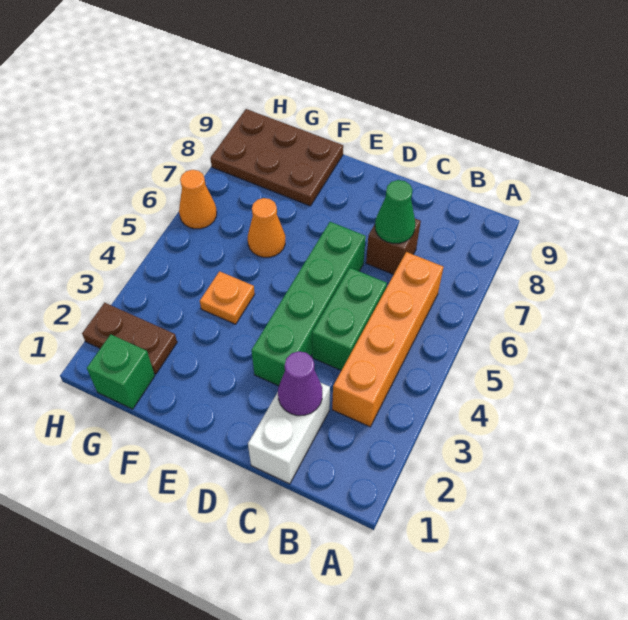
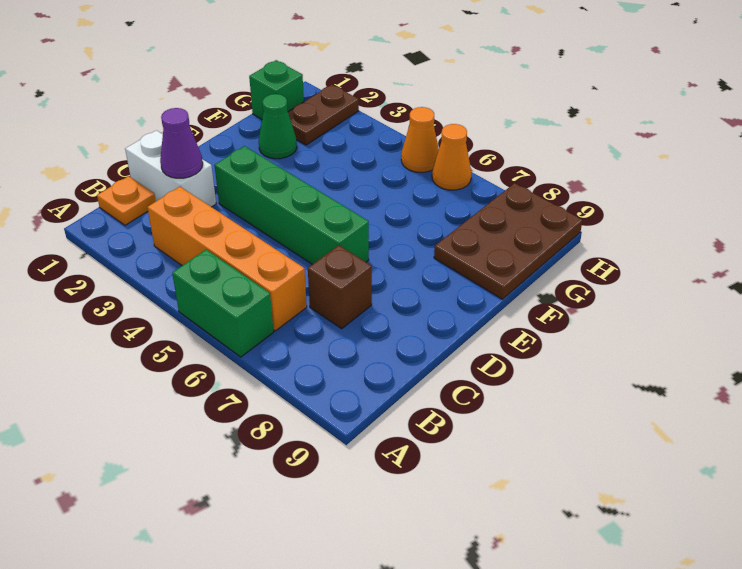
green 1x2 brick [312,268,387,370] -> green 1x2 brick moved to [172,250,274,357]
green 1x1 cone [375,180,415,243] -> green 1x1 cone moved to [259,94,297,159]
orange 1x1 plate [200,271,255,324] -> orange 1x1 plate moved to [97,176,156,225]
orange 1x1 cone [248,198,285,257] -> orange 1x1 cone moved to [401,107,439,172]

